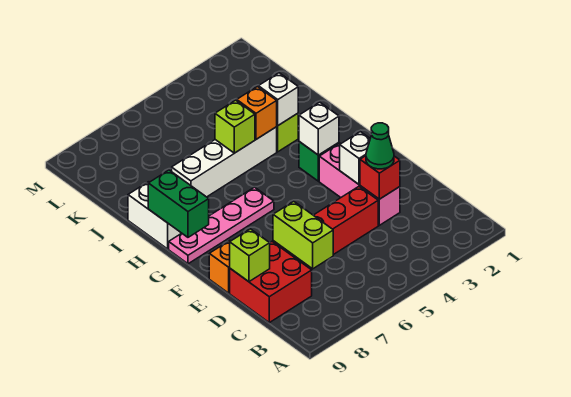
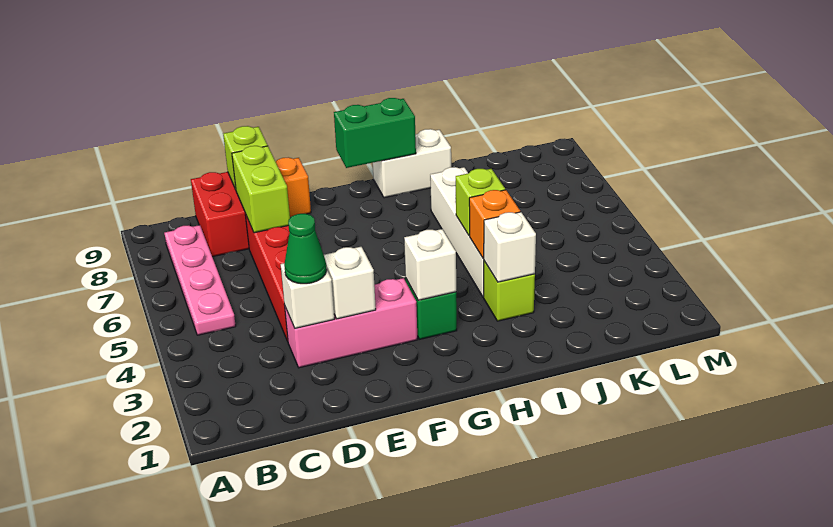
lime 1x2 brick [273,201,333,269] -> lime 1x2 brick turned to [232,146,290,233]
red 1x1 brick [360,156,400,199] -> white 1x1 brick [281,263,334,328]
pink 1x4 plate [169,187,274,264] -> pink 1x4 plate moved to [164,225,236,335]

